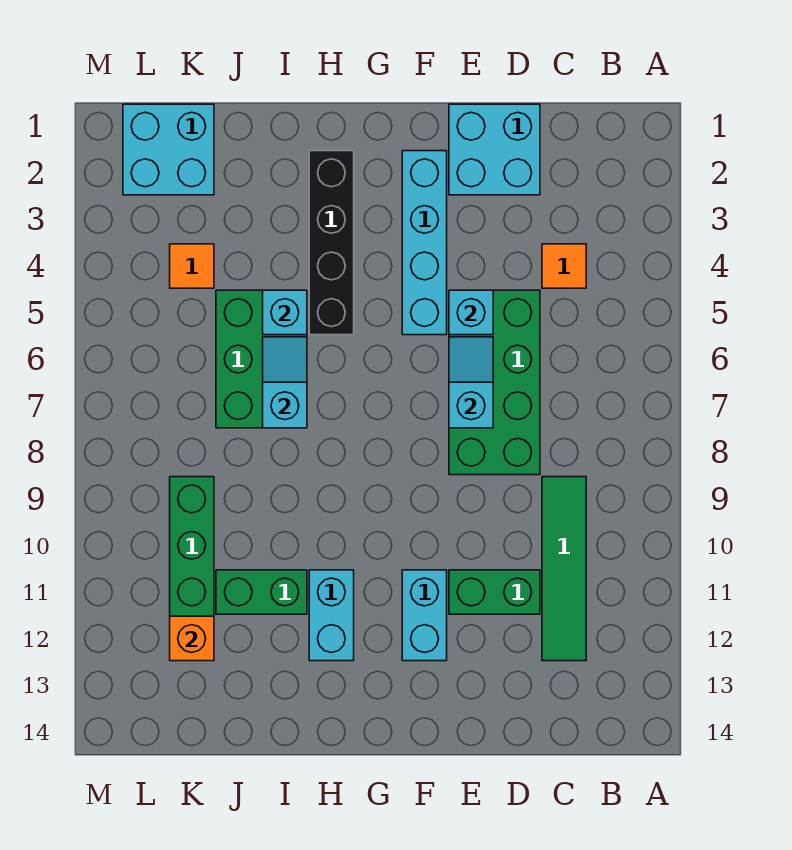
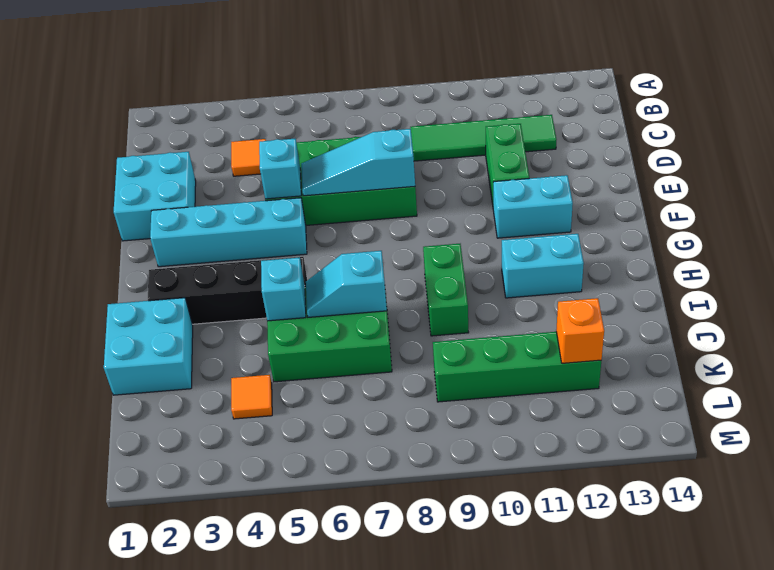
cyan 1x2 slope [449,337,493,428] -> cyan 1x3 slope [301,129,415,196]
green 1x2 brick [216,570,307,614] -> green 1x2 brick moved to [423,244,469,336]
cyan 2x2 brick [123,104,214,195] -> cyan 2x2 brick moved to [104,298,193,395]

